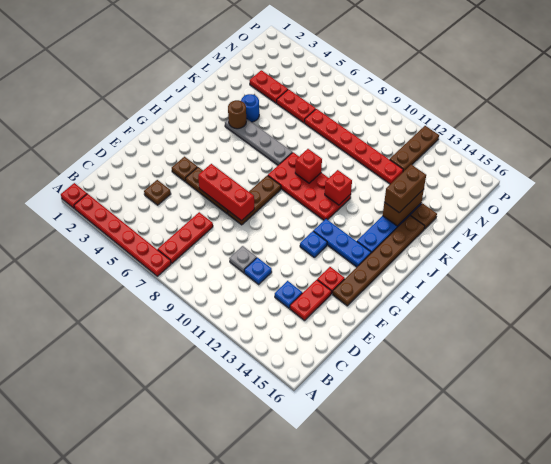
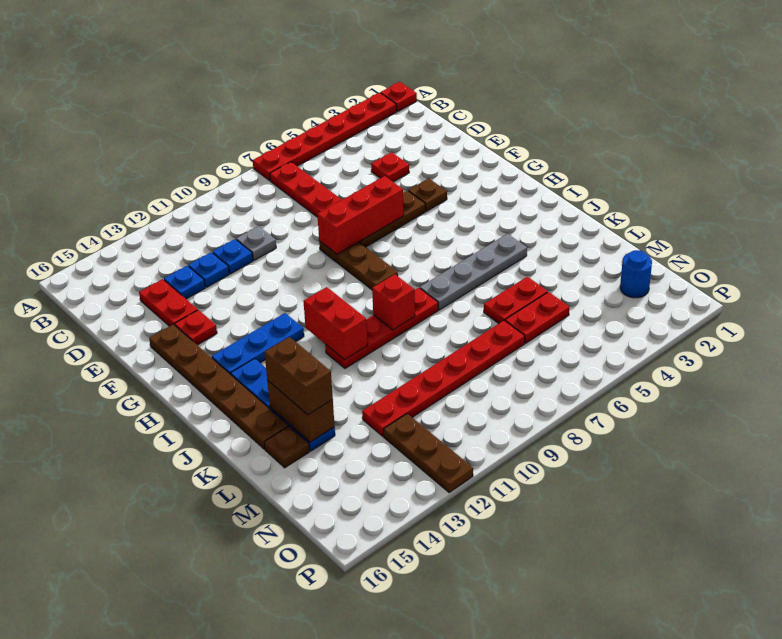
brown 1x1 plate [144,180,171,205] -> red 1x1 plate [371,152,409,182]
blue 1x1 plate [300,231,327,257] -> blue 1x1 plate moved to [189,252,229,287]
red 2x4 plate [268,152,351,220] -> red 1x4 plate [325,288,438,368]
brown 1x1 round brick [228,100,246,129] -> none
red 1x1 brick [325,170,352,205] -> red 1x2 brick [303,287,368,360]
blue 1x1 round brick [241,94,259,122] -> blue 1x1 round brick moved to [620,250,652,298]
red 1x2 plate [249,70,288,103] -> red 1x2 plate moved to [484,277,548,324]

